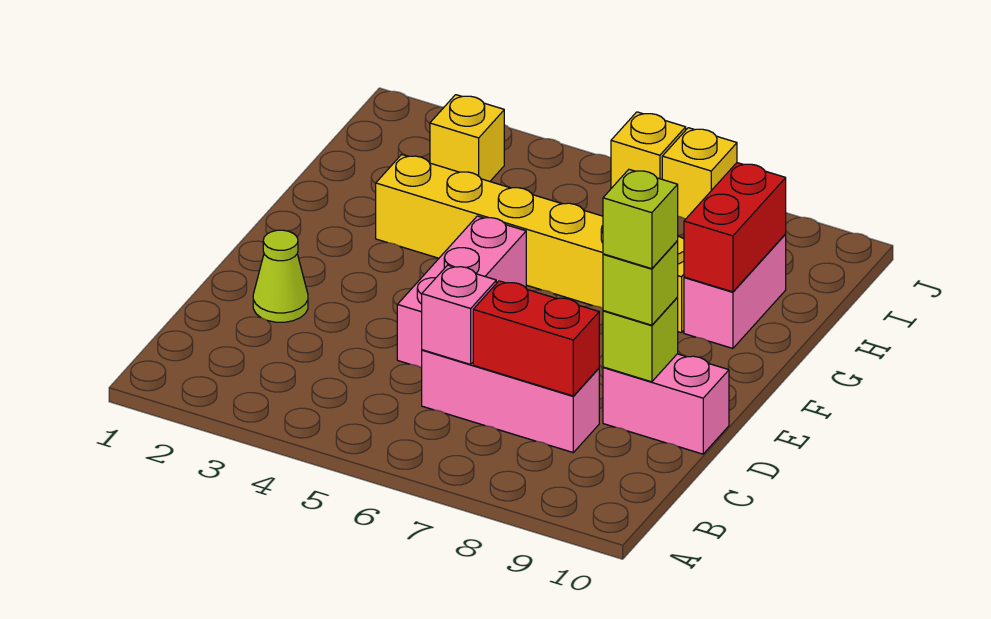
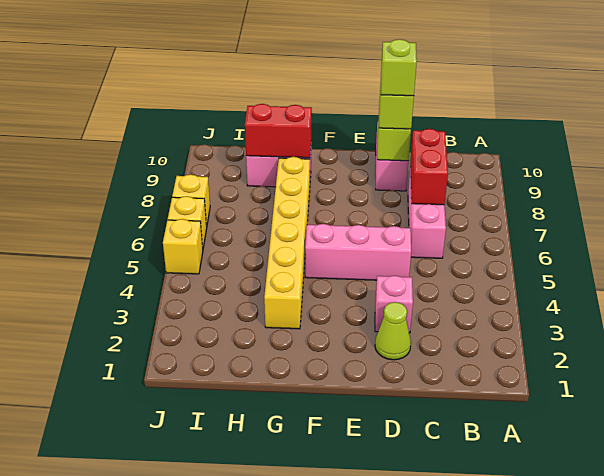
pink 1x1 brick [422,265,496,364] -> pink 1x1 brick moved to [375,276,413,333]
yellow 1x1 brick [430,95,504,181] -> yellow 1x1 brick moved to [163,219,203,274]

